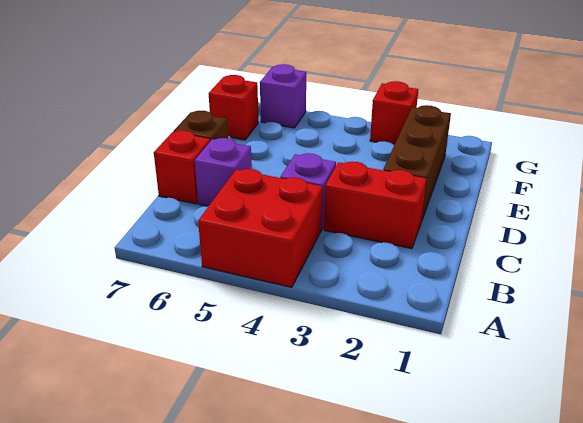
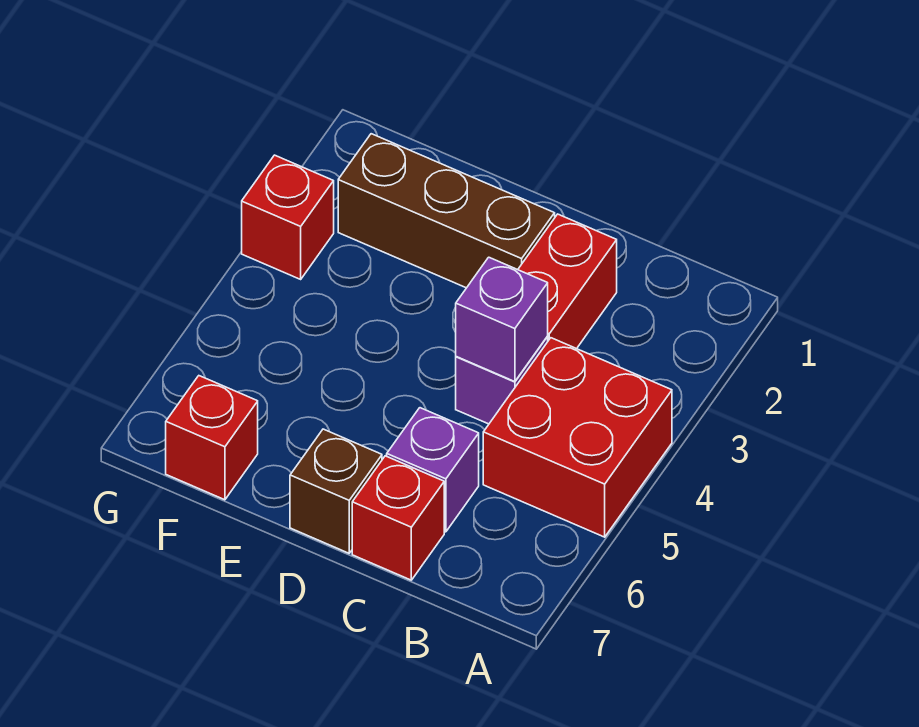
purple 1x1 brick [260,64,306,128] -> purple 1x1 brick moved to [456,257,548,382]

